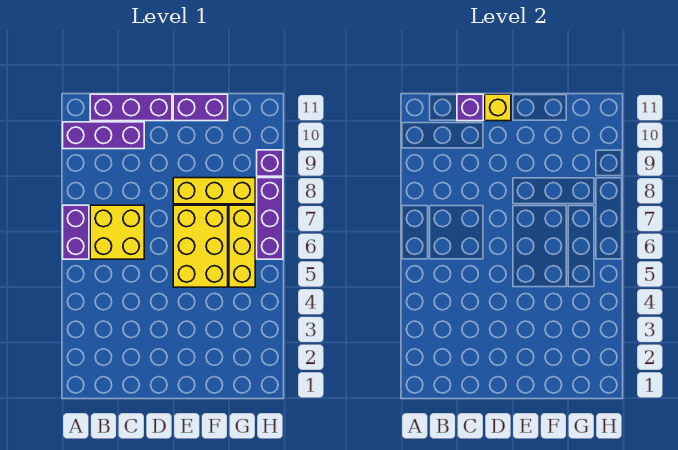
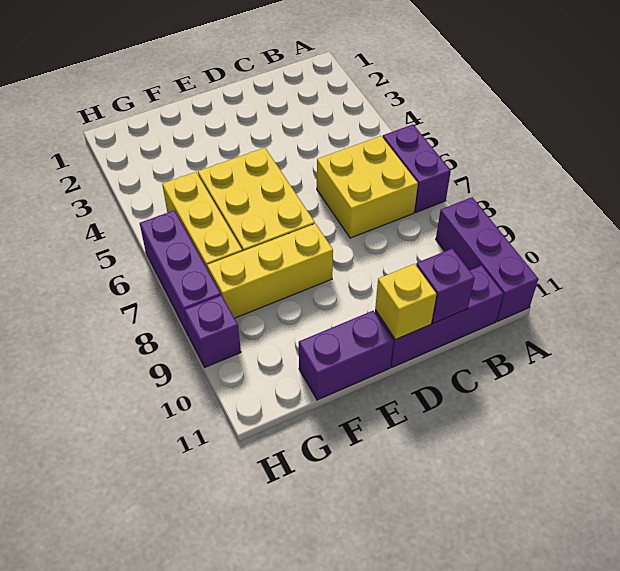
purple 1x3 brick [63,122,144,149] -> purple 1x3 brick turned to [436,197,538,321]

